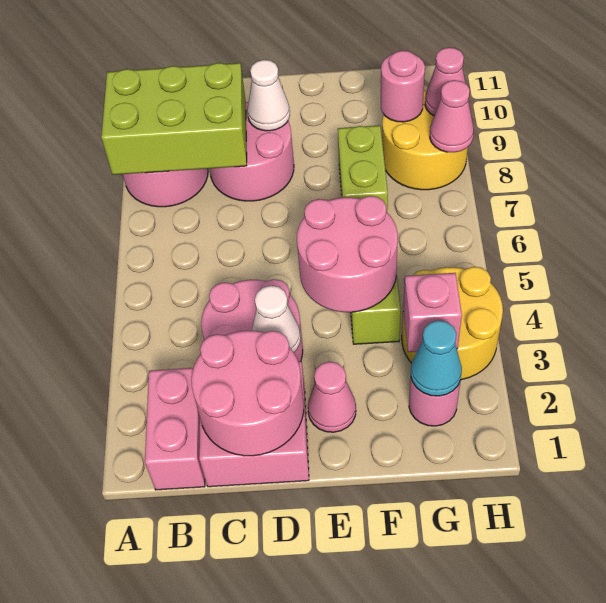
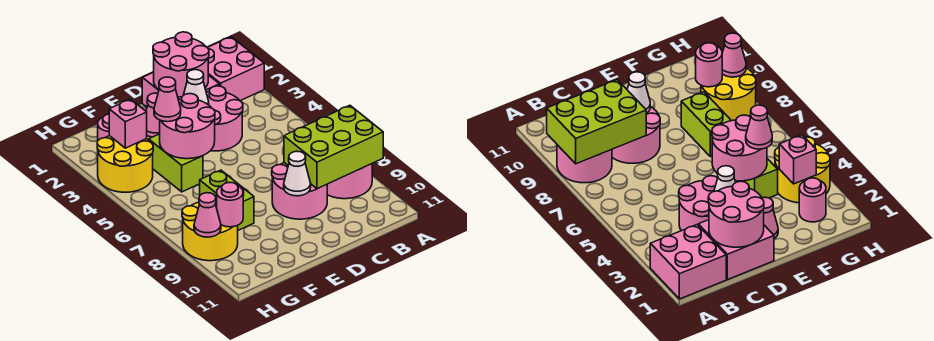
pink 1x2 brick [145,368,205,490] -> pink 2x2 brick [208,37,264,101]
cyan 1x1 cone [411,320,462,396] -> none
pink 1x1 cone [430,80,474,152] -> pink 1x1 cone moved to [154,77,181,122]

